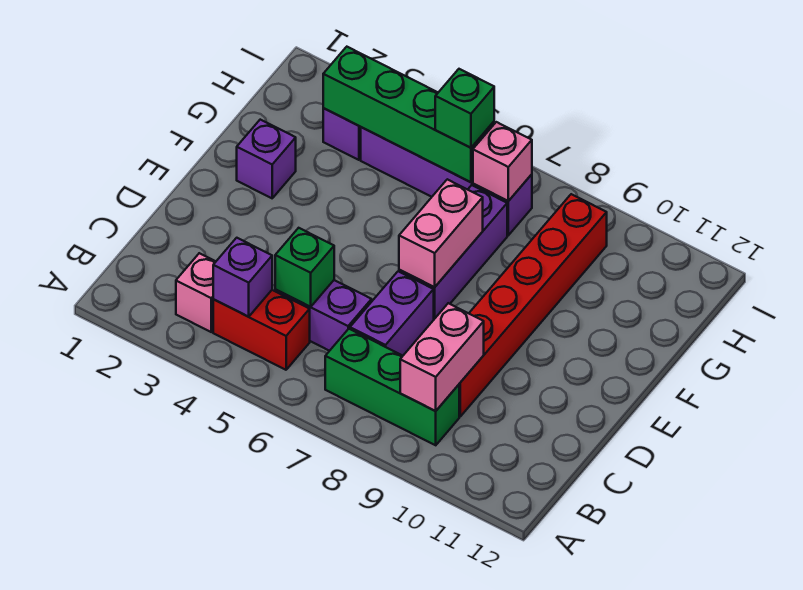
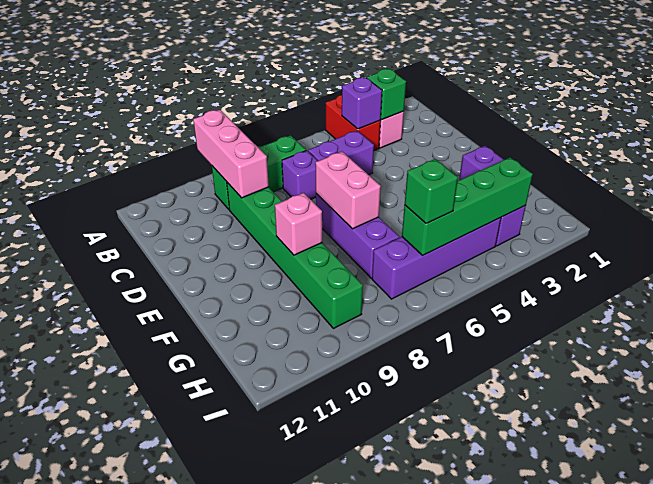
red 1x2 brick [213,290,310,370] -> red 1x2 brick turned to [326,95,380,150]
pink 1x2 brick [400,303,484,411] -> pink 1x3 brick [193,110,269,198]
green 1x1 brick [275,228,334,307] -> green 1x1 brick moved to [367,69,406,119]
purple 1x2 brick [350,271,434,356] -> purple 1x1 brick [282,150,318,199]
red 1x6 brick [459,194,607,416] -> green 1x6 brick [227,183,363,329]
pink 1x1 brick [473,122,532,201] -> pink 1x1 brick moved to [275,193,322,255]

